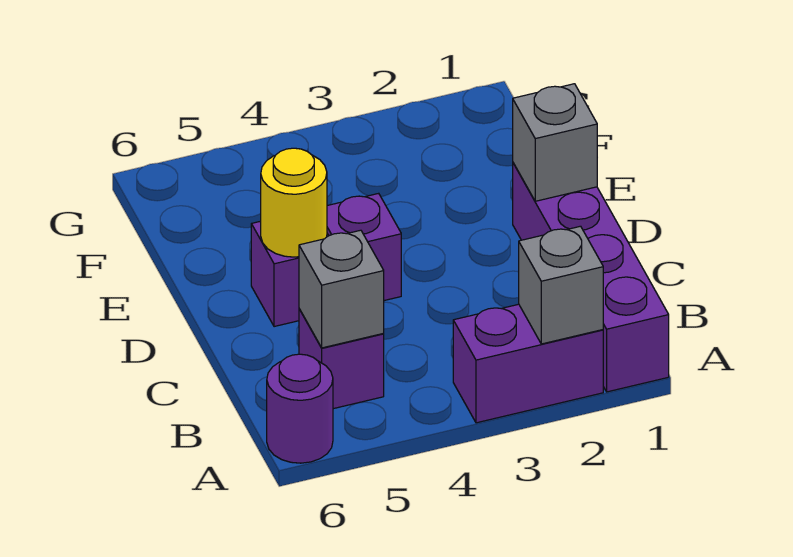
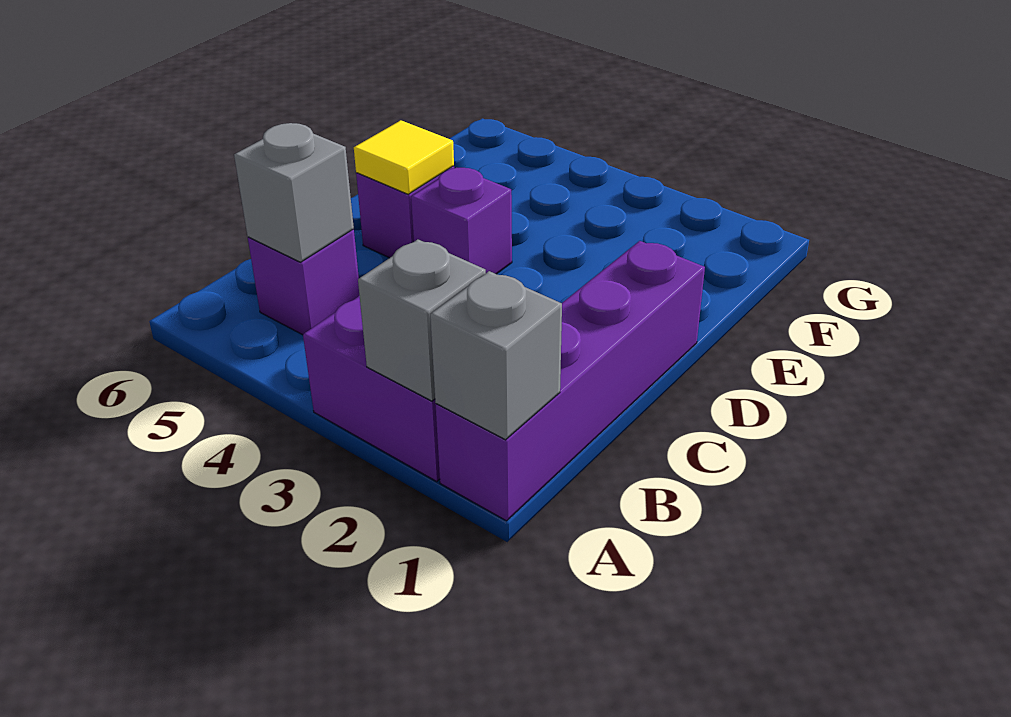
purple 1x1 round brick [267,354,333,463] -> none
grey 1x1 brick [513,84,597,201] -> grey 1x1 brick moved to [430,271,562,440]
yellow 1x1 round brick [261,148,327,257] -> yellow 1x1 tile [354,120,454,194]

